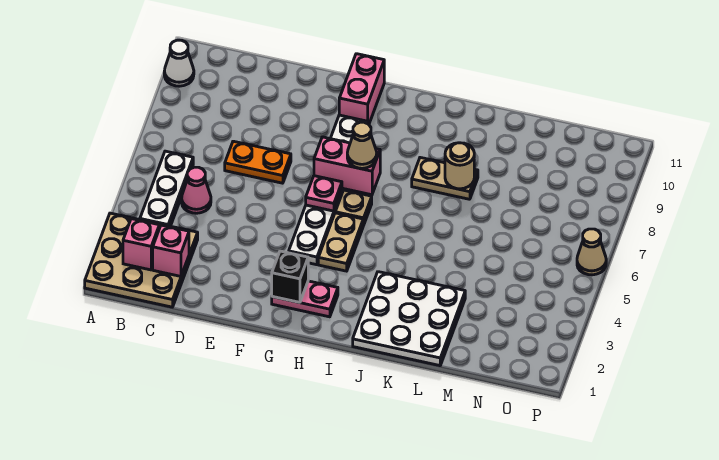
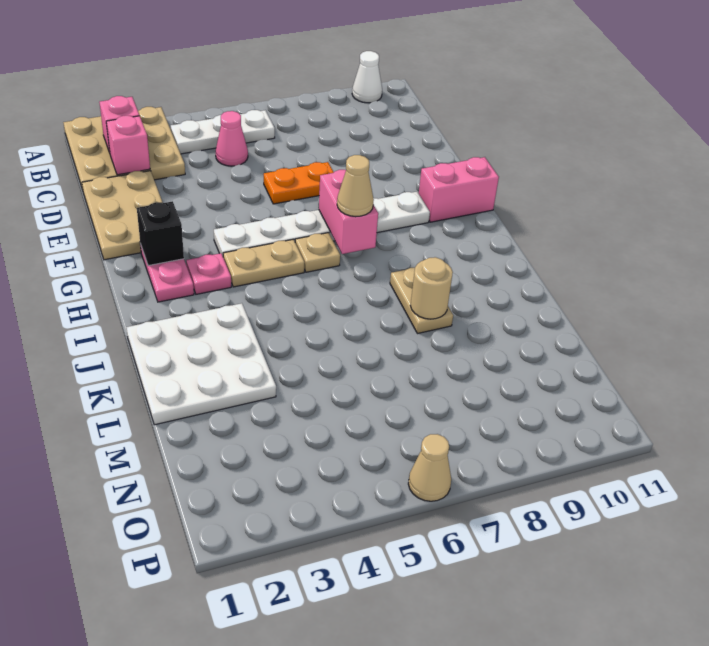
none -> tan 2x3 plate [82,171,162,260]
orange 1x2 plate [225,141,291,183] -> orange 1x2 plate turned to [264,162,334,204]
pink 1x1 plate [306,176,342,211] -> pink 1x1 plate moved to [186,253,231,294]

